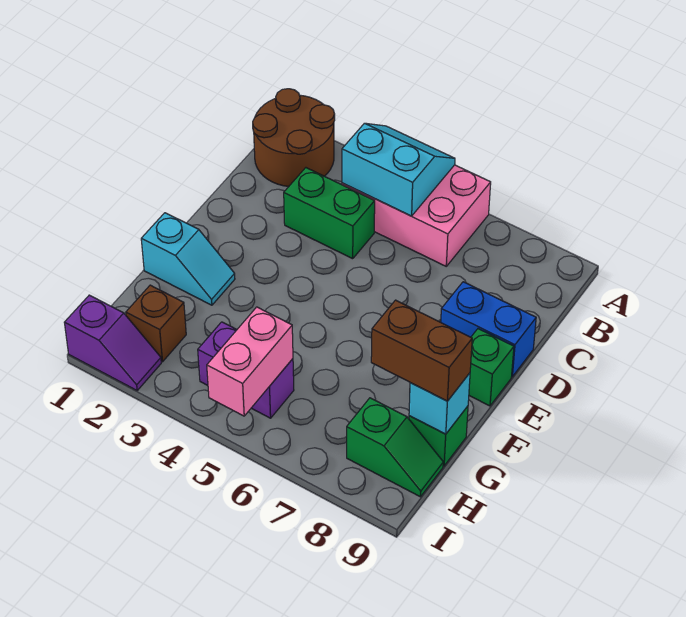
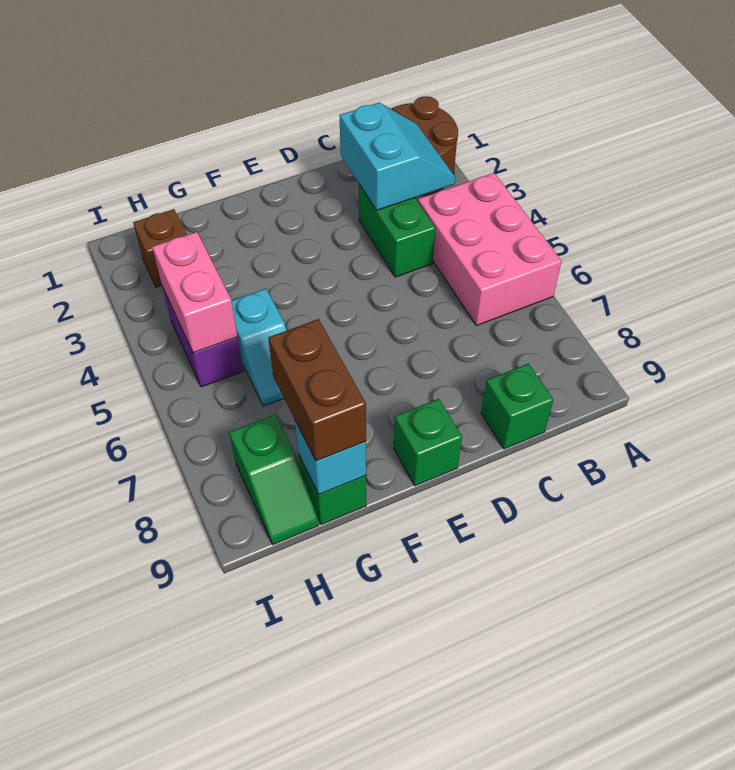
cyan 2x2 slope [342,123,455,216] -> cyan 2x2 slope moved to [339,103,455,210]
none -> green 1x1 brick [481,364,553,449]
blue 1x2 brick [441,282,536,377] -> none
cyan 1x2 slope [141,213,235,305] -> cyan 1x2 slope moved to [232,289,287,406]
pink 1x2 brick [207,307,293,416] -> pink 1x2 brick turned to [152,232,238,353]
purple 1x2 slope [64,295,161,390] -> none

